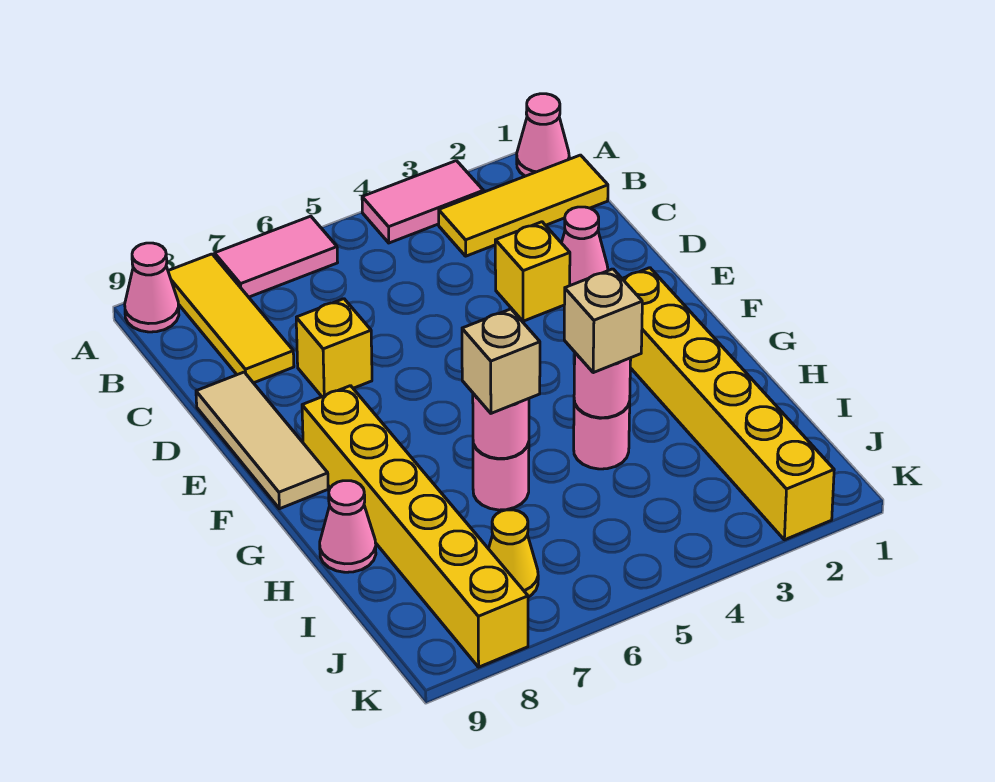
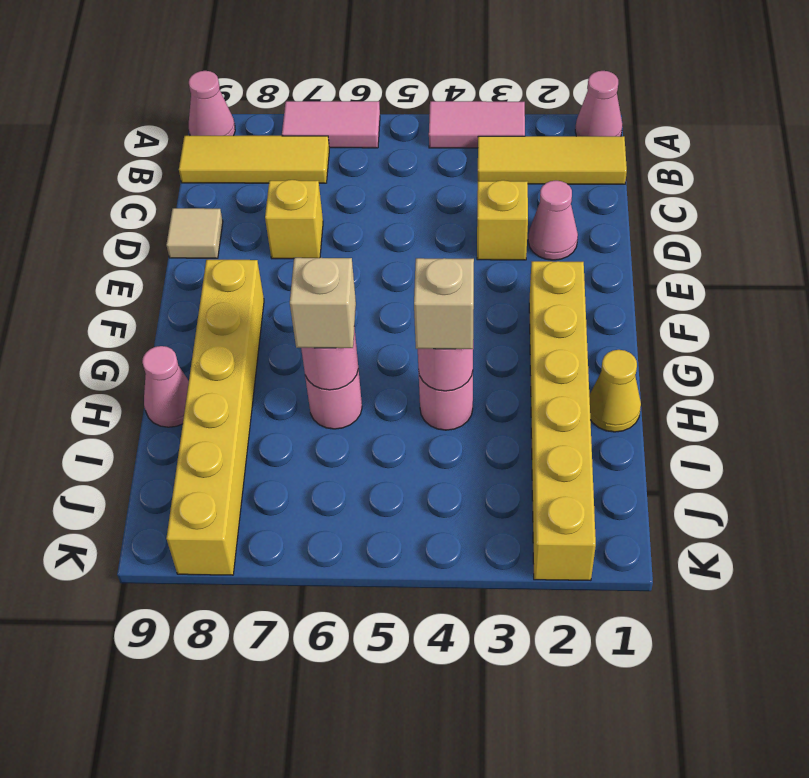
yellow 1x3 tile [168,254,294,383] -> yellow 1x3 tile turned to [179,136,329,183]
tan 1x3 tile [196,372,328,509] -> tan 1x1 tile [166,208,223,258]
yellow 1x1 cone [489,510,538,597] -> yellow 1x1 cone moved to [589,350,641,432]

